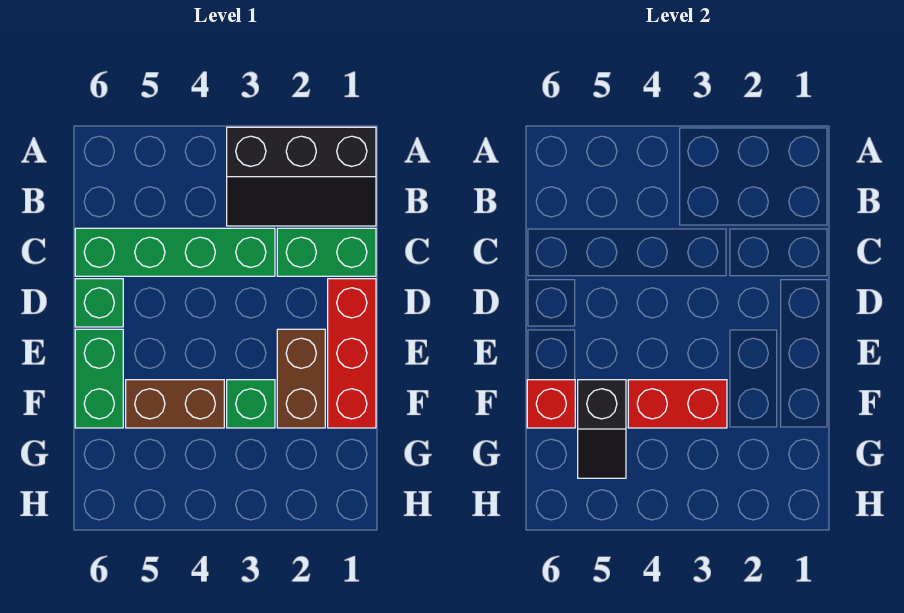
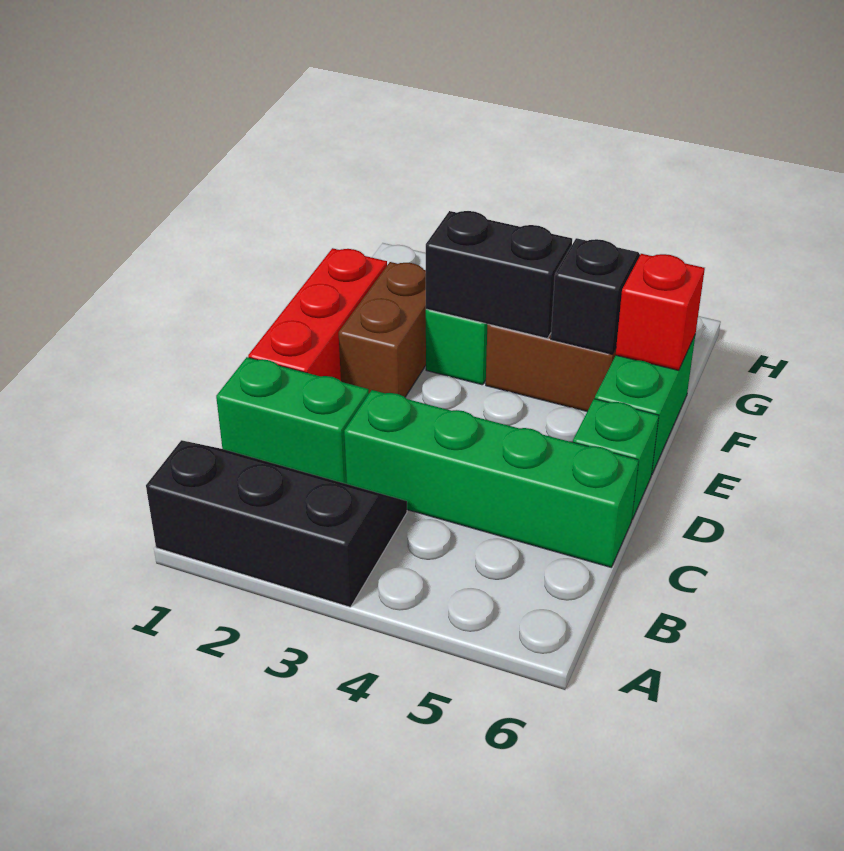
red 1x2 brick [628,380,727,428] -> black 1x2 brick [426,211,572,339]

